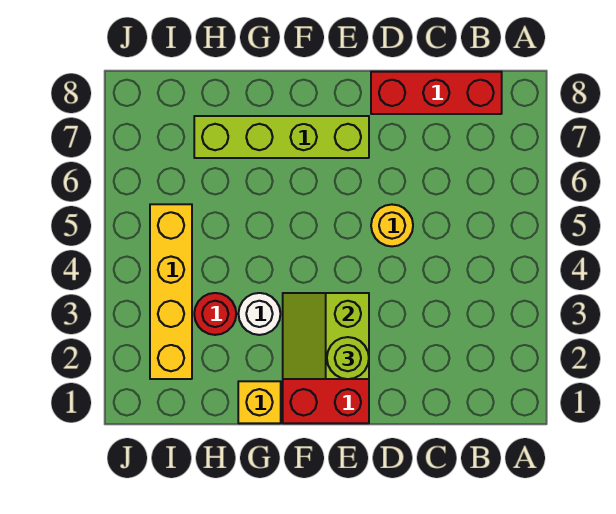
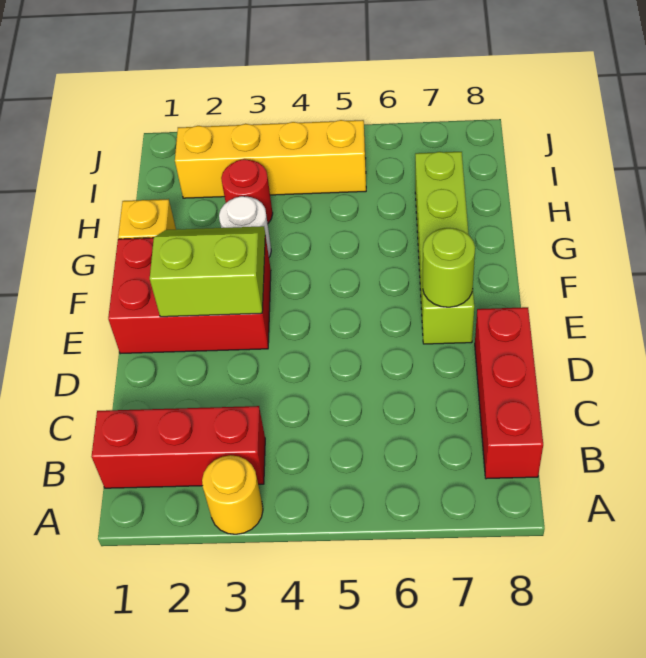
none -> red 1x3 brick [92,406,265,488]
yellow 1x1 round brick [371,205,413,246] -> yellow 1x1 round brick moved to [202,455,263,534]
lime 1x1 round brick [327,337,369,379] -> lime 1x1 round brick moved to [423,228,475,307]

